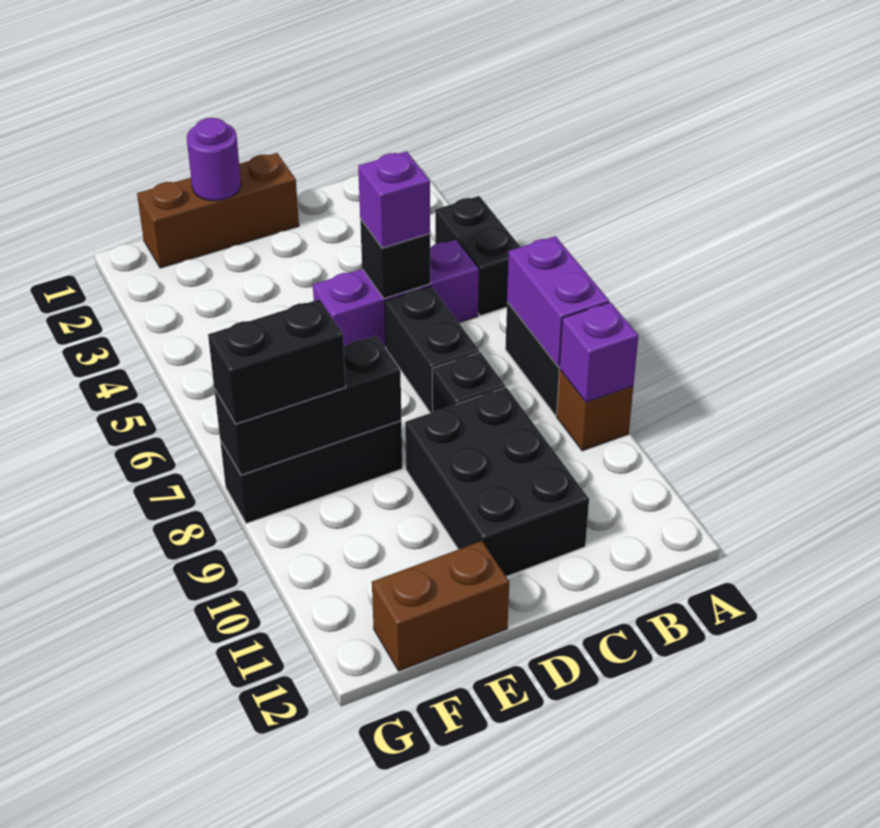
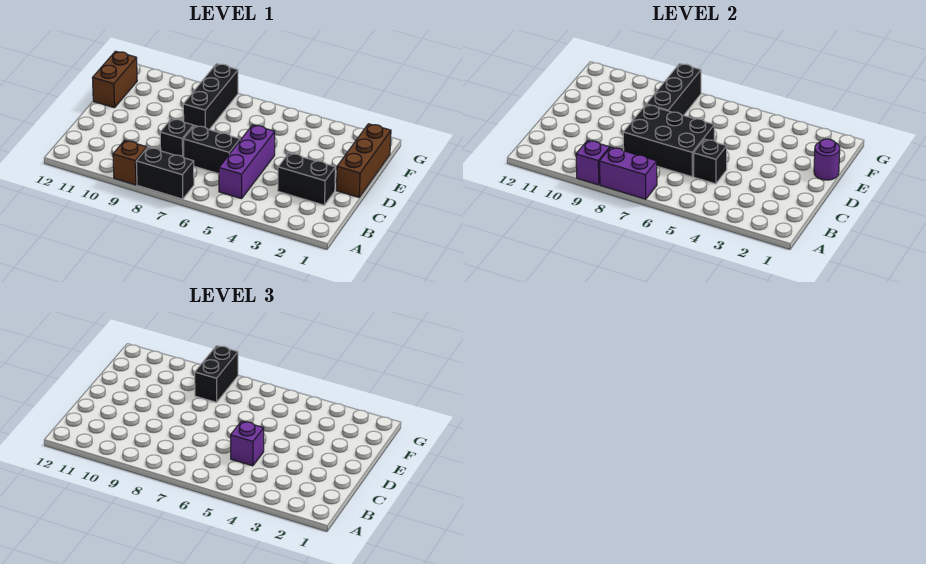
black 1x2 brick [435,196,520,316] -> black 1x2 brick moved to [278,153,335,205]
black 2x3 brick [405,387,589,577] -> black 2x3 brick moved to [623,105,714,177]

